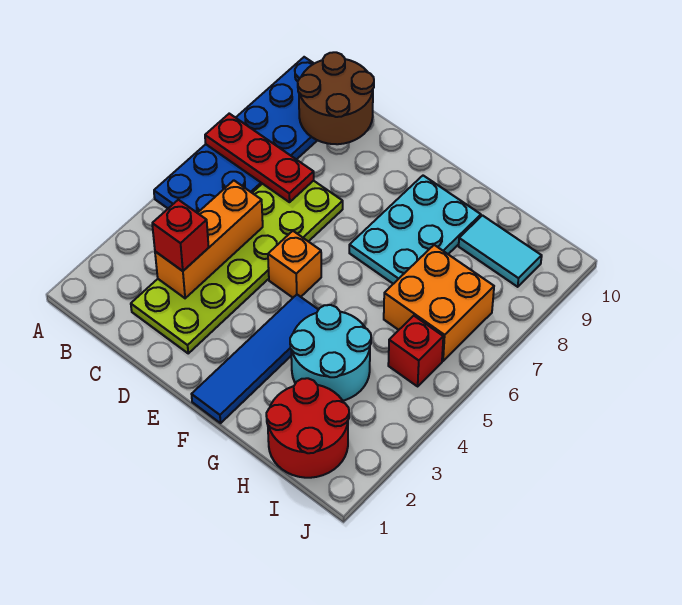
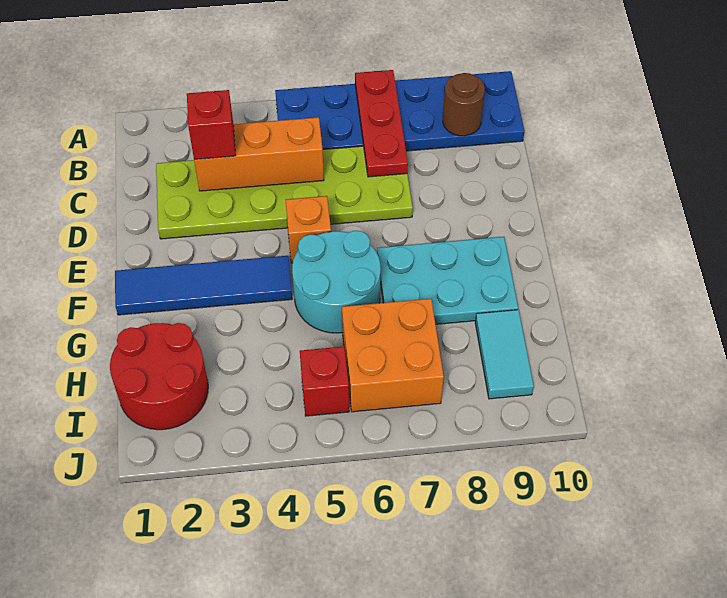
brown 2x2 round brick [298,52,374,144] -> brown 1x1 round brick [443,73,485,136]
cyan 2x2 round brick [290,305,371,401] -> cyan 2x2 round brick moved to [292,231,381,333]

